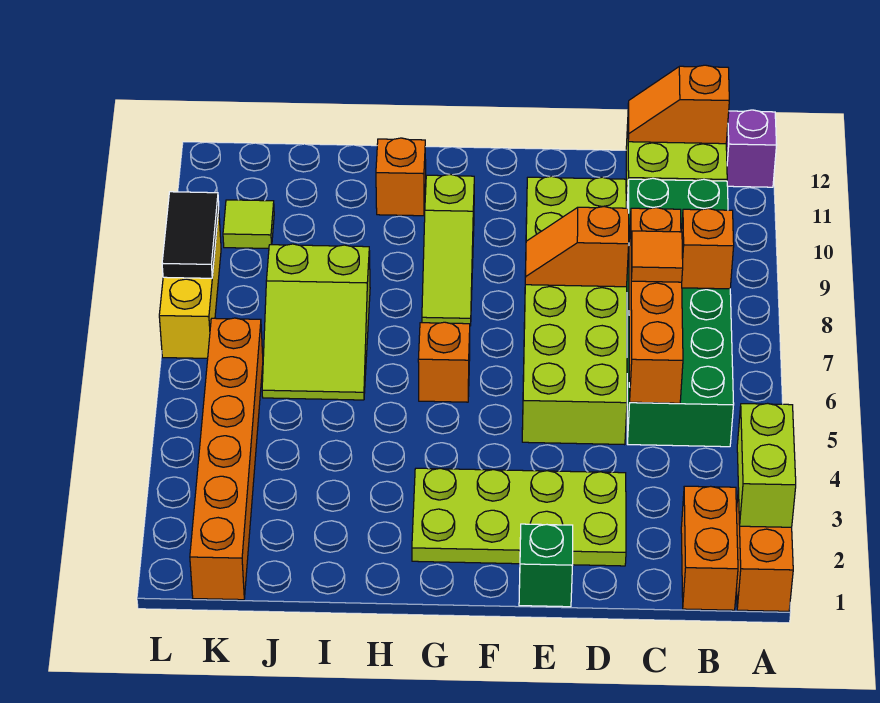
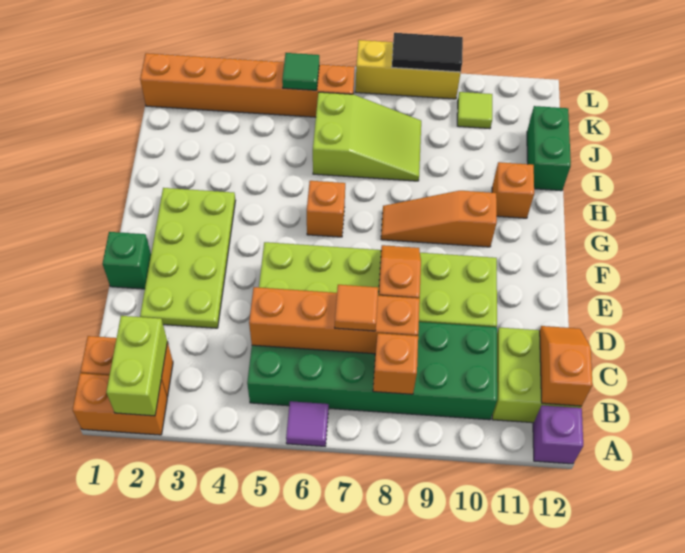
lime 1x2 brick [737,403,796,527] -> lime 1x2 brick turned to [106,316,167,416]
none -> purple 1x1 tile [286,401,329,446]
lime 1x3 slope [422,174,474,326] -> orange 1x3 slope [381,191,497,247]
lime 2x3 slope [262,244,370,400] -> lime 2x3 slope turned to [313,92,421,181]
none -> green 1x2 brick [527,106,571,191]
none -> green 1x1 tile [282,53,319,90]

